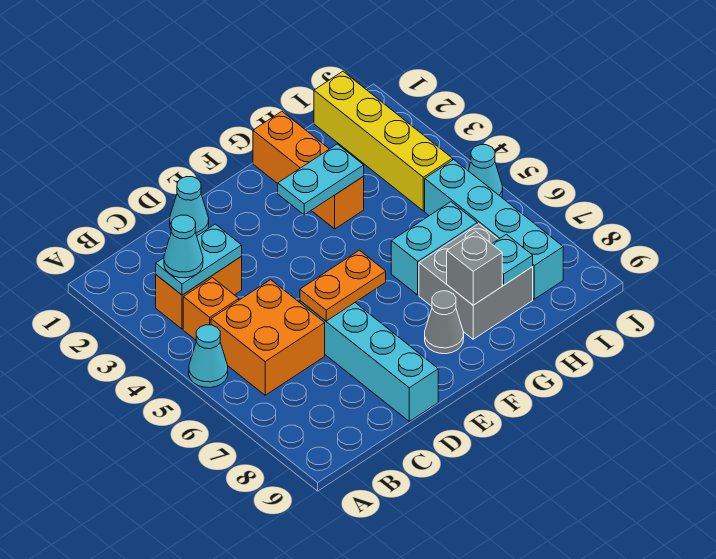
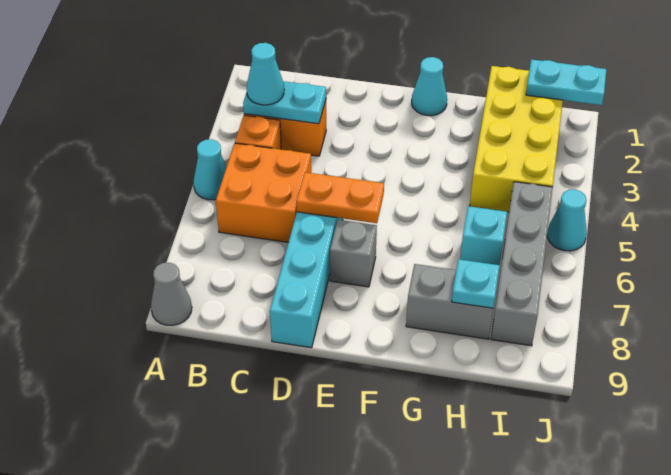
cyan 1x1 cone [170,177,209,236] -> cyan 1x1 cone moved to [412,57,447,116]
cyan 1x2 plate [278,144,364,215] -> cyan 1x2 plate moved to [526,59,606,105]
grey 1x1 cone [425,291,464,354] -> grey 1x1 cone moved to [151,263,192,325]
orange 1x3 brick [253,111,364,229] -> none
cyan 1x2 brick [391,202,477,295] -> cyan 1x1 brick [460,206,507,265]
grey 2x2 brick [419,224,533,339] -> grey 1x2 brick [406,264,493,339]
grey 1x1 brick [447,232,502,305] -> grey 1x1 brick moved to [330,220,377,287]
yellow 1x4 brick [314,71,453,211] -> yellow 2x4 brick [470,66,563,212]
cyan 1x4 brick [425,160,563,299] -> grey 1x4 brick [491,182,553,346]

